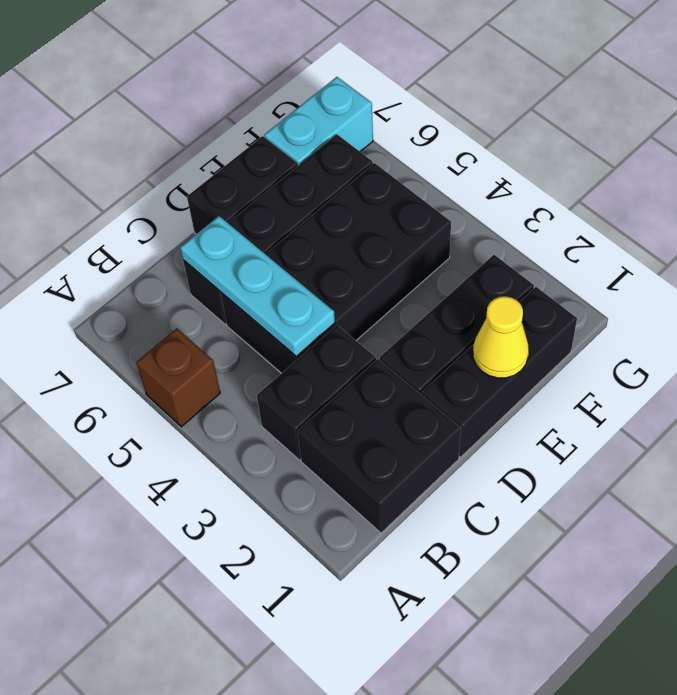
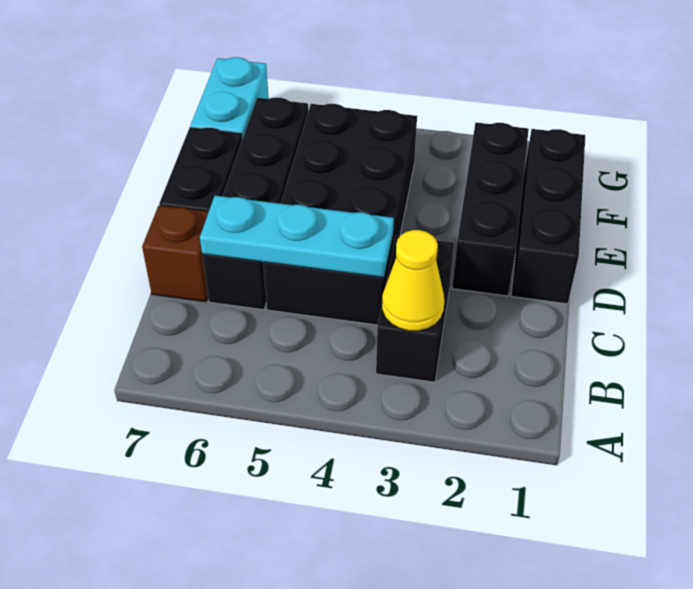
brown 1x1 brick [137,328,220,427] -> brown 1x1 brick moved to [142,206,209,302]
black 2x2 brick [297,359,461,533] -> none
yellow 1x1 cone [473,296,529,378] -> yellow 1x1 cone moved to [382,230,444,331]

